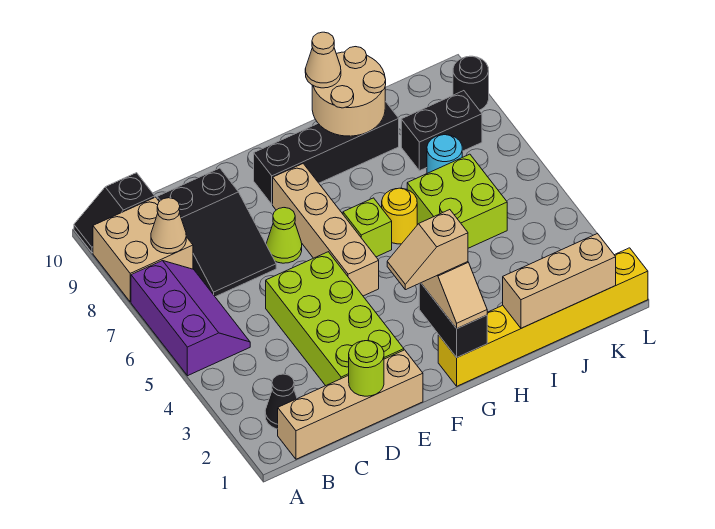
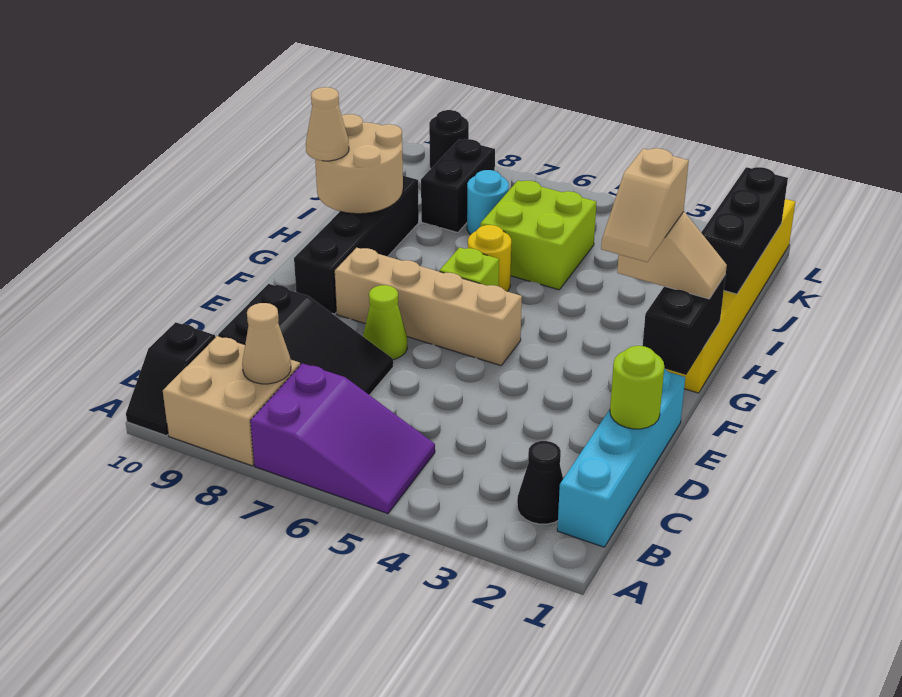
purple 2x3 slope [131,261,250,376] -> purple 2x3 slope turned to [250,363,435,514]
tan 1x4 brick [278,350,423,459] -> cyan 1x4 brick [557,369,685,547]
lime 2x4 brick [266,252,404,386] -> none
black 1x2 brick [419,283,487,357] -> black 1x2 brick turned to [643,275,726,375]
tan 1x3 brick [503,233,616,328] -> black 1x3 brick [701,167,788,294]

